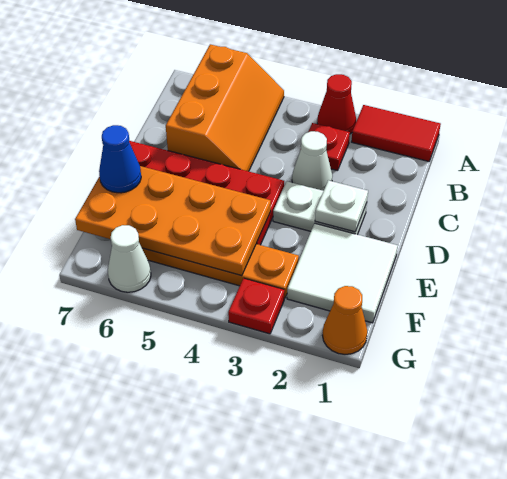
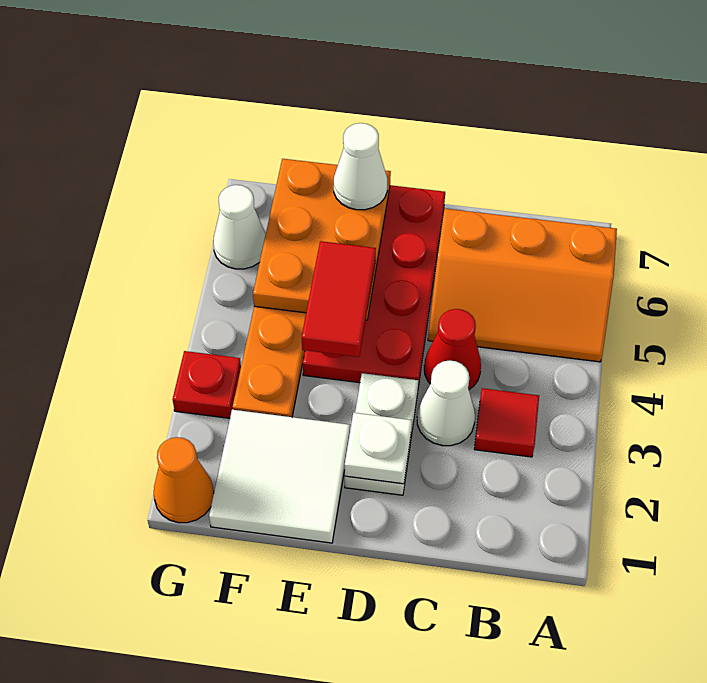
red 1x2 tile [352,105,441,161] -> red 1x2 tile moved to [302,241,376,357]
red 1x1 cone [317,74,356,134] -> red 1x1 cone moved to [424,309,481,389]
red 1x1 plate [308,123,350,171] -> red 1x1 tile [474,388,539,457]
orange 2x4 plate [75,166,271,276] -> orange 2x3 plate [253,159,391,320]
blue 1x1 cone [99,125,141,193] -> white 1x1 cone [334,123,387,210]

